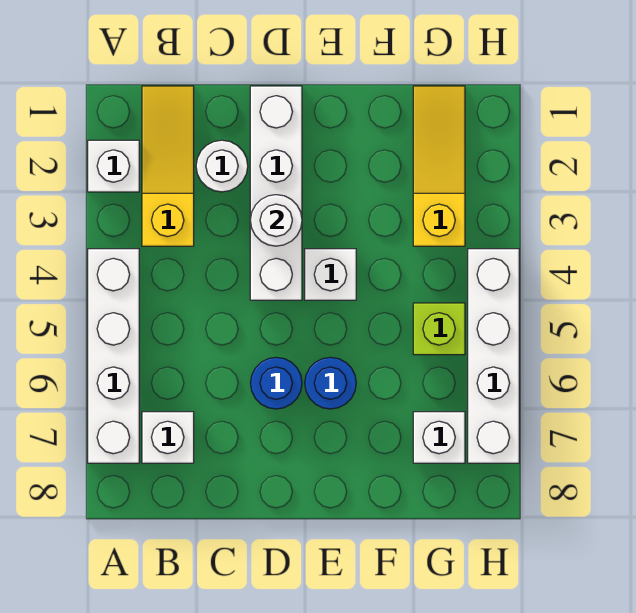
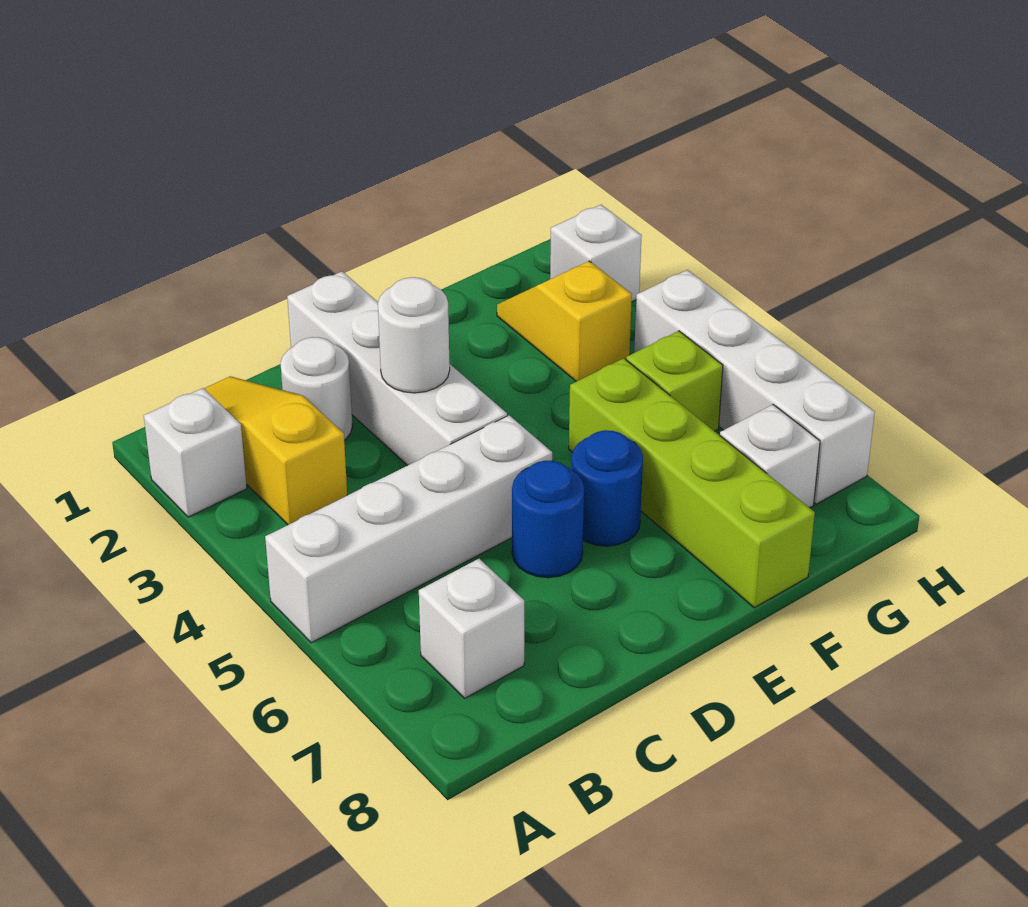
white 1x4 brick [88,249,139,463] -> white 1x4 brick turned to [265,415,552,643]
white 1x1 brick [305,249,356,300] -> white 1x1 brick moved to [550,205,642,302]
none -> lime 1x4 brick [569,358,815,608]
yellow 1x3 slope [413,86,465,246] -> yellow 1x2 slope [497,261,632,382]

